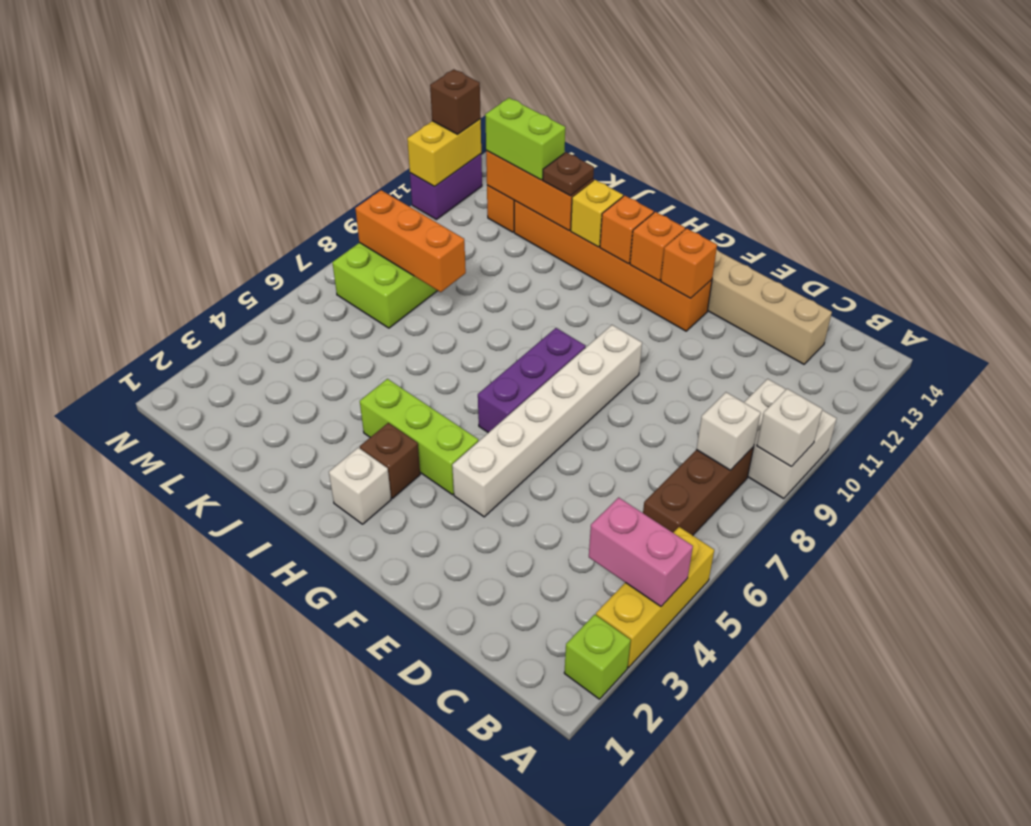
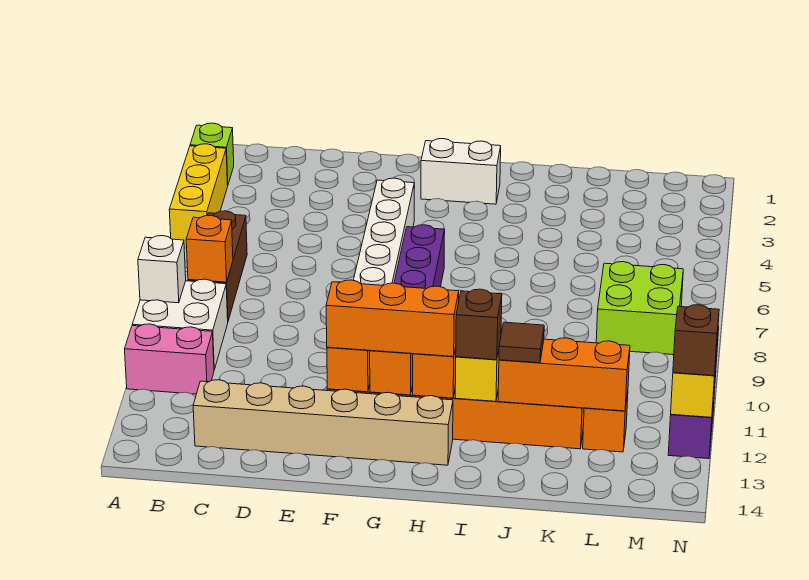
pink 1x2 brick [589,497,693,607] -> pink 1x2 brick moved to [125,324,214,394]
white 1x1 brick [696,392,761,470] -> orange 1x1 brick [186,215,233,282]
lime 1x3 brick [360,379,478,495] -> none
white 1x1 brick [329,448,391,524] -> white 1x2 brick [421,139,501,204]
brown 1x1 brick [360,423,420,498] -> brown 1x1 brick moved to [456,289,502,360]
brown 1x1 plate [543,152,594,196] -> brown 1x1 tile [499,322,544,363]
orange 1x3 brick [355,190,466,292] -> orange 1x3 brick moved to [326,280,459,357]
lime 1x2 brick [485,98,565,180] -> none

